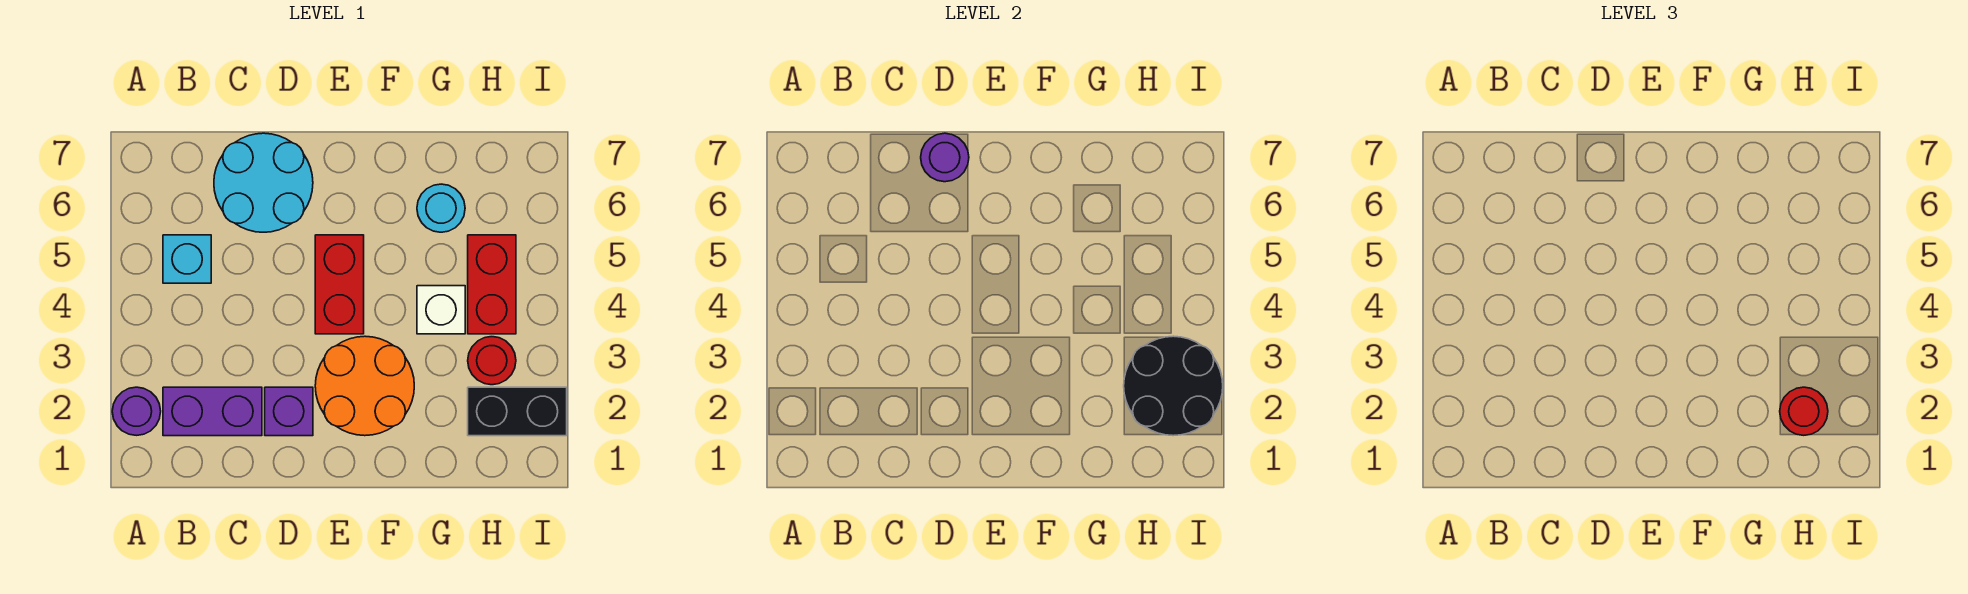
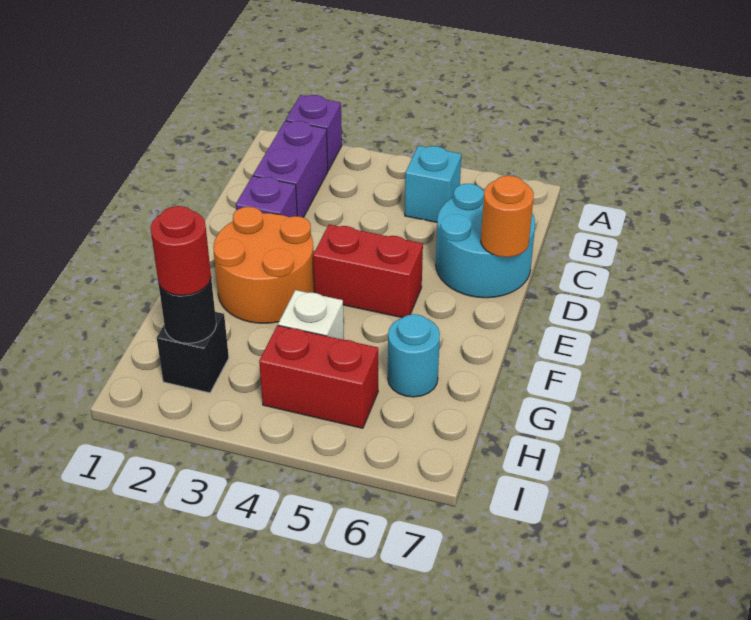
purple 1x1 round brick [112,387,161,435] -> purple 1x1 brick [286,95,342,170]
purple 1x1 round brick [921,133,969,182] -> orange 1x1 round brick [481,176,534,257]
black 1x2 brick [468,387,567,436] -> black 1x1 brick [157,312,229,393]
black 2x2 round brick [1124,336,1223,436] -> black 1x1 round brick [159,279,216,343]
red 1x1 round brick [468,337,516,385] -> none

